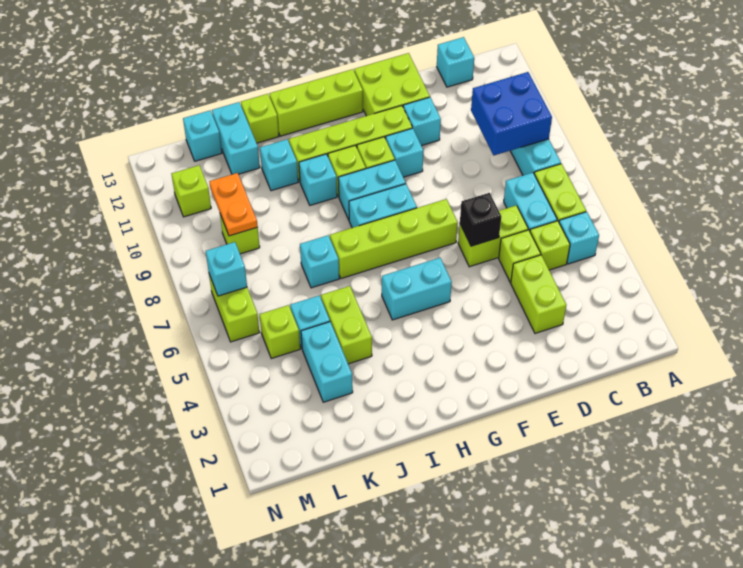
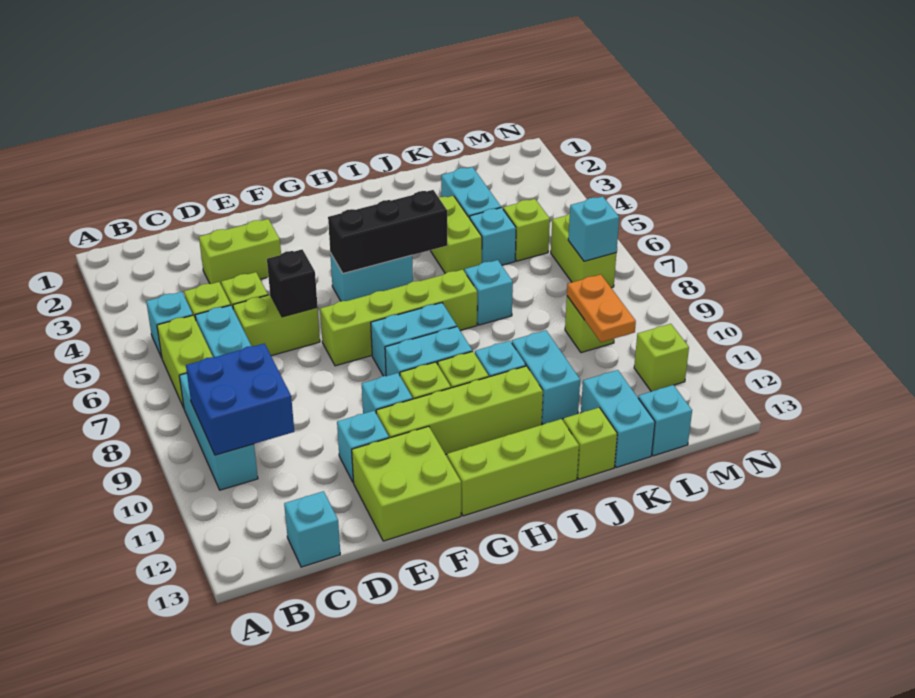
lime 1x2 brick [511,255,566,333] -> lime 1x2 brick turned to [199,219,281,286]
none -> black 1x3 brick [328,190,447,274]
cyan 1x1 brick [260,139,298,191] -> cyan 1x2 brick [512,330,580,424]

